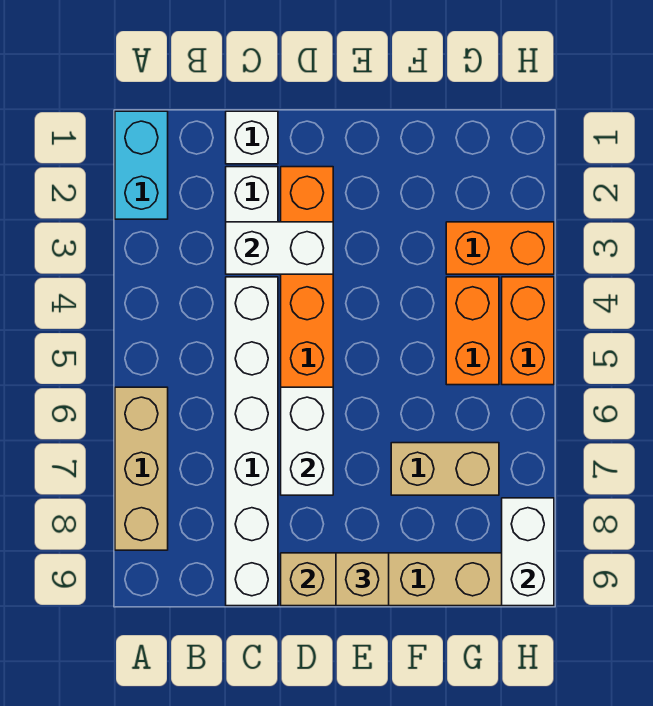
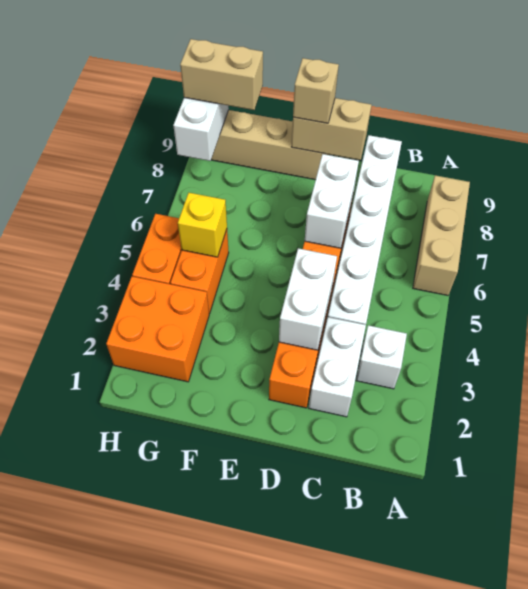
cyan 1x2 brick [115,111,168,219] -> none
white 1x1 brick [226,111,278,164] -> white 1x1 brick moved to [356,325,407,389]
white 1x2 brick [226,222,333,274] -> white 1x2 brick turned to [279,248,337,350]
tan 1x2 brick [391,443,499,495] -> tan 1x2 brick moved to [180,39,263,110]
orange 1x2 brick [446,222,554,274] -> orange 2x2 brick [106,276,209,382]
none -> yellow 1x1 brick [178,193,227,257]

